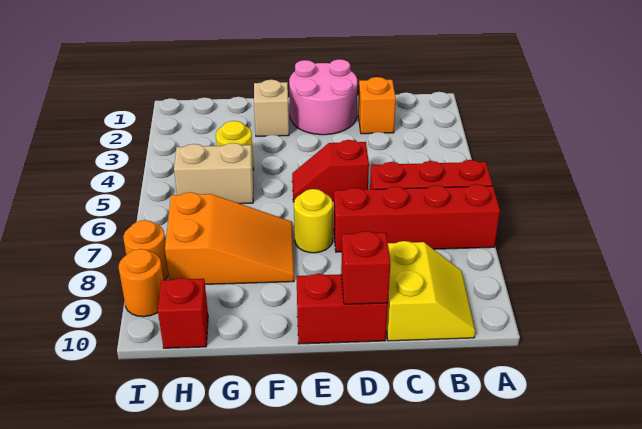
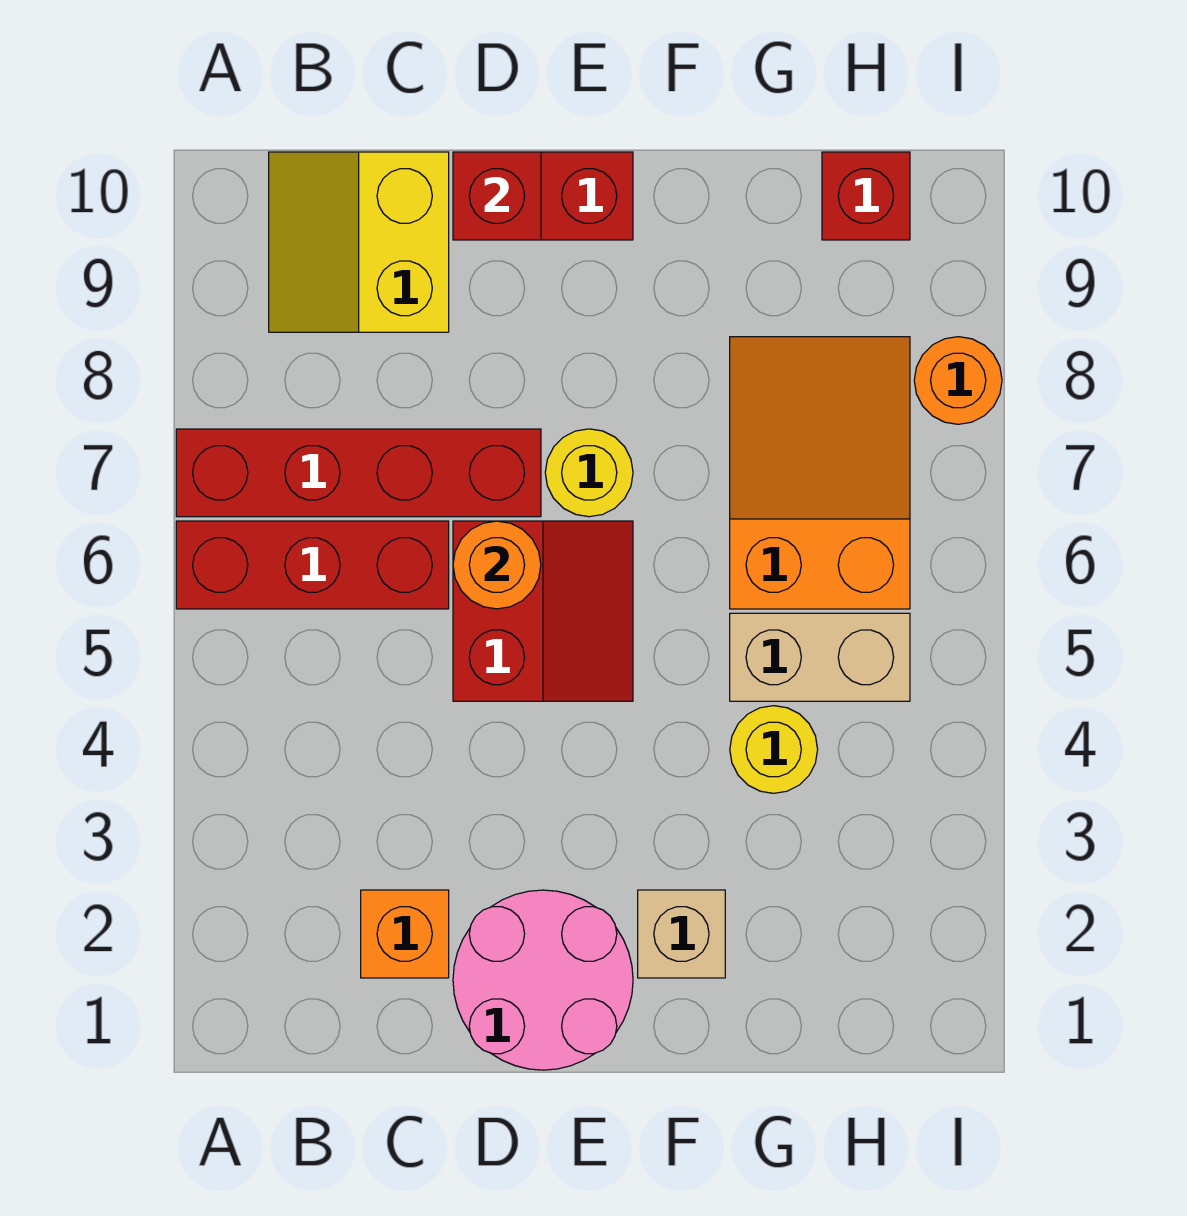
red 1x2 slope [292,140,369,202] -> red 2x2 slope [453,521,633,701]
orange 2x3 slope [165,192,294,284] -> orange 2x3 slope turned to [730,337,910,609]
orange 1x1 round brick [119,249,163,317] -> orange 1x1 round brick moved to [453,521,541,609]

